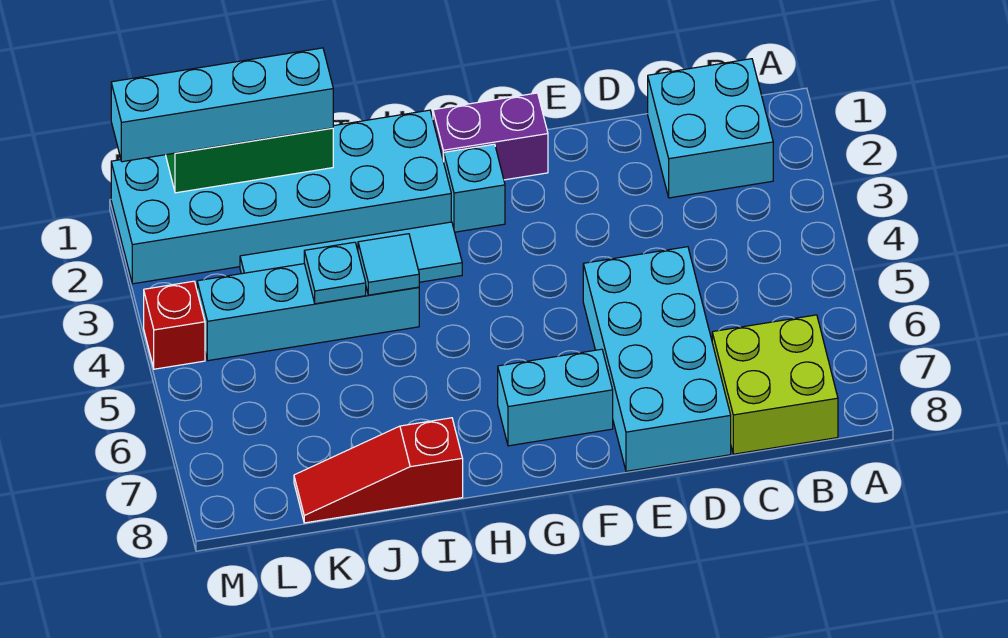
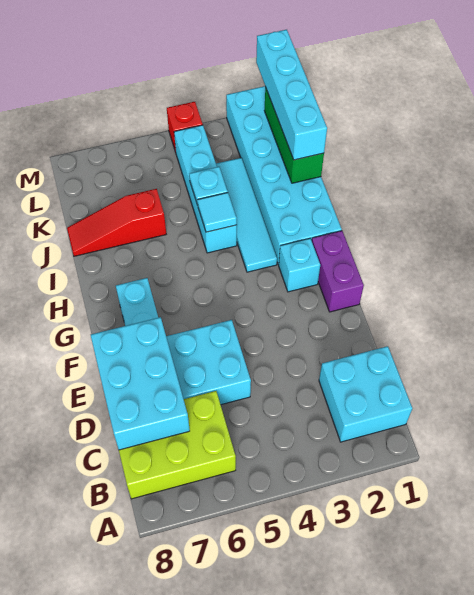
lime 2x2 brick [712,315,838,454] -> lime 2x3 brick [119,391,236,499]
none -> cyan 2x3 brick [91,317,190,450]
red 1x3 slope [294,418,463,523] -> red 1x3 slope turned to [67,189,166,256]

